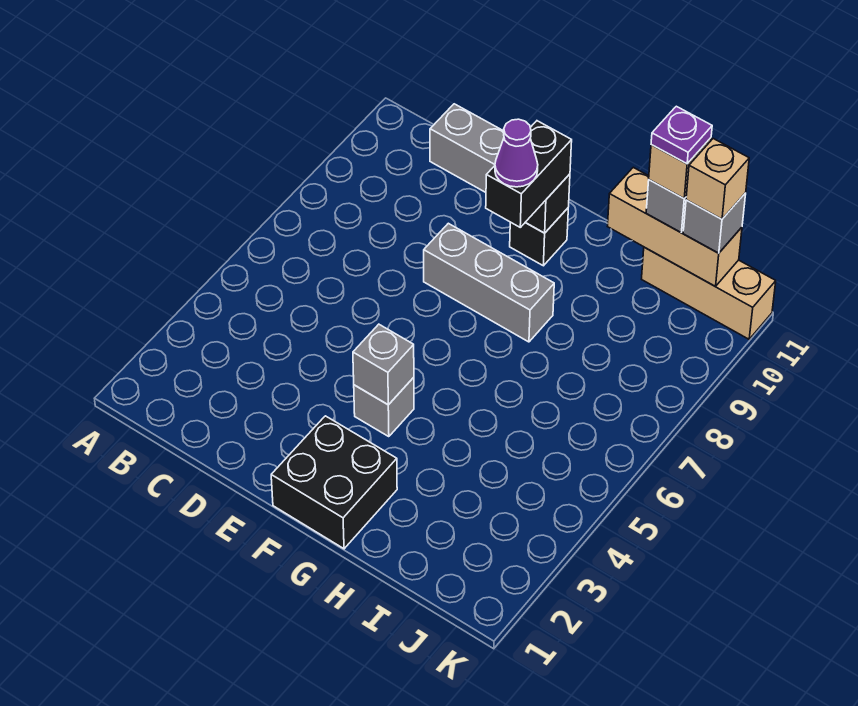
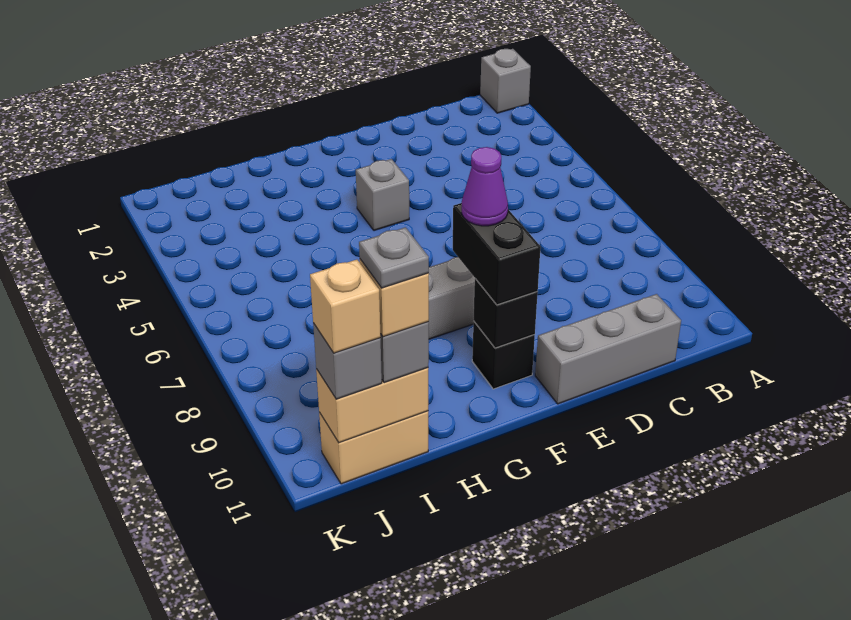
black 2x2 brick [271,416,397,549] -> none
grey 1x1 brick [353,324,414,405] -> grey 1x1 brick moved to [480,49,531,113]
tan 1x3 brick [608,167,742,286] -> tan 1x2 brick [316,368,428,443]
tan 1x3 brick [642,247,776,339] -> tan 1x2 brick [319,411,428,484]
purple 1x1 plate [651,106,712,164] -> grey 1x1 plate [359,227,429,288]

